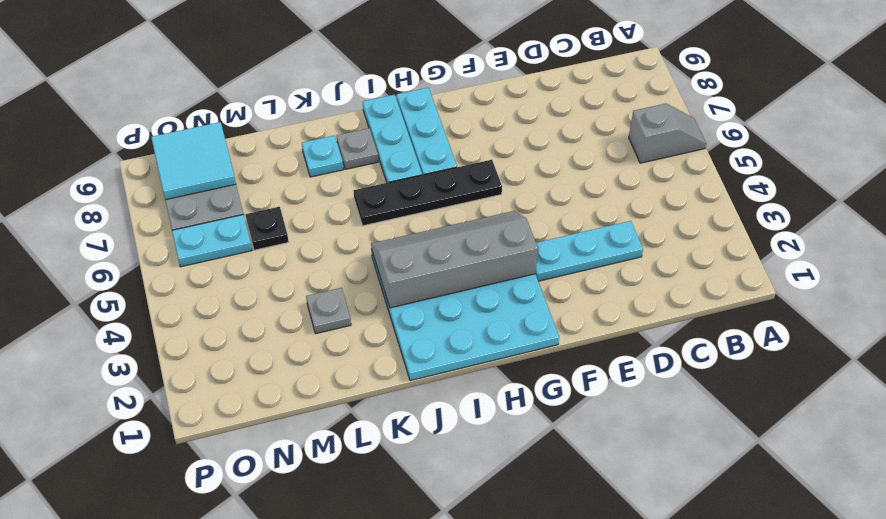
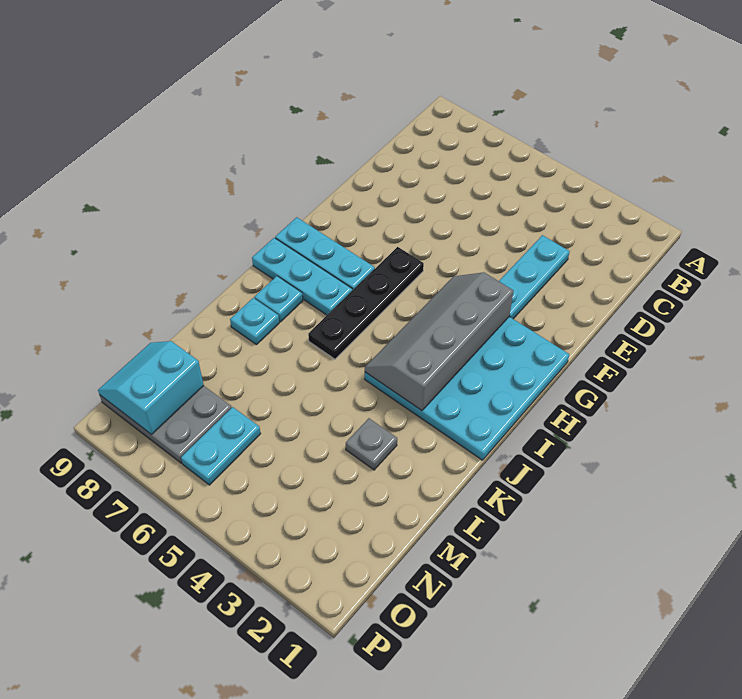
grey 1x2 slope [629,104,706,163] -> none
grey 1x1 plate [337,128,378,169] -> cyan 1x1 plate [254,276,303,322]
black 1x1 plate [245,207,289,250] -> none
cyan 2x2 tile [151,122,236,200] -> cyan 2x2 slope [98,341,204,434]

